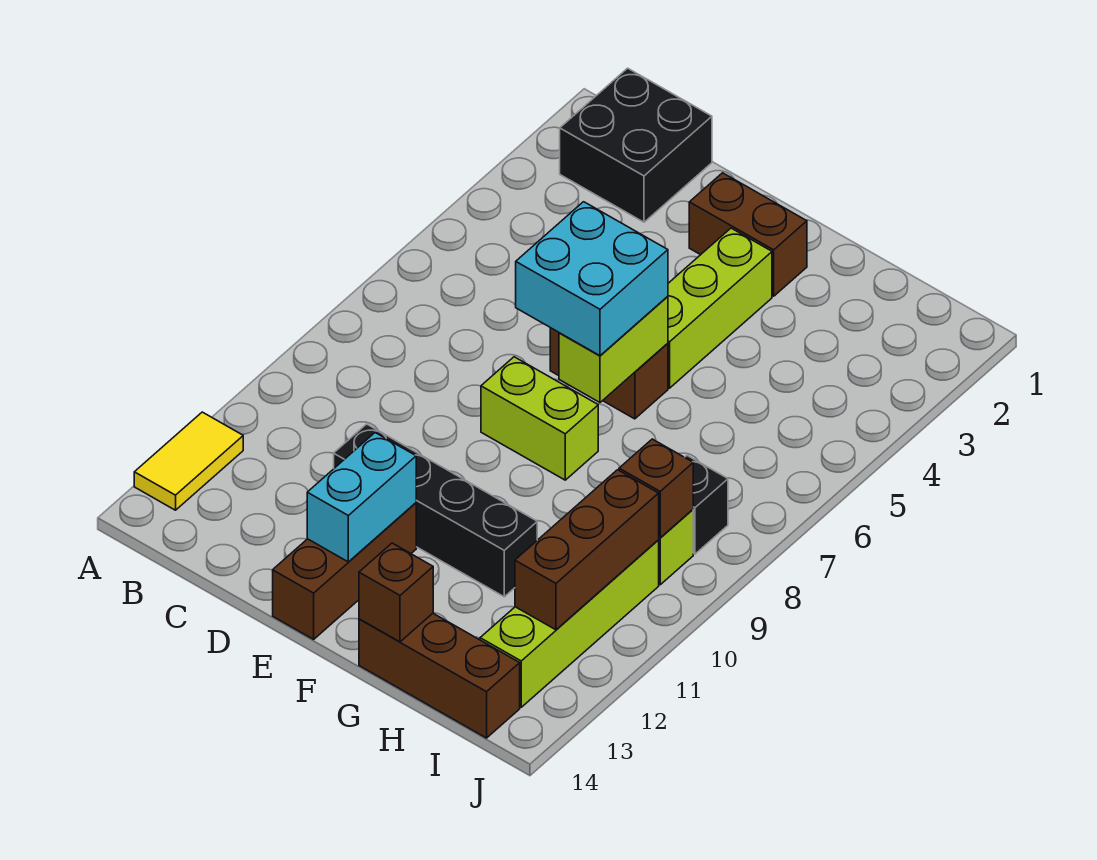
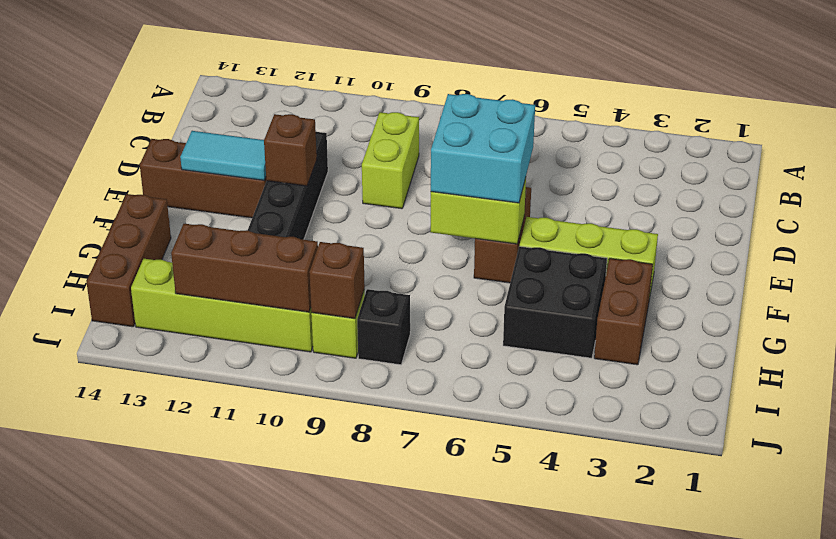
yellow 1x2 tile [134,412,243,510] -> none
black 2x2 brick [560,68,712,222] -> black 2x2 brick moved to [503,246,607,358]
brown 1x2 brick [689,173,807,296] -> brown 1x2 brick moved to [594,258,653,365]
lime 1x2 brick [481,357,598,480] -> lime 1x2 brick moved to [362,112,419,209]
cyan 1x2 brick [307,433,416,562] -> cyan 1x2 tile [180,131,266,180]
brown 1x1 brick [359,543,433,642] -> brown 1x1 brick moved to [264,114,317,186]

